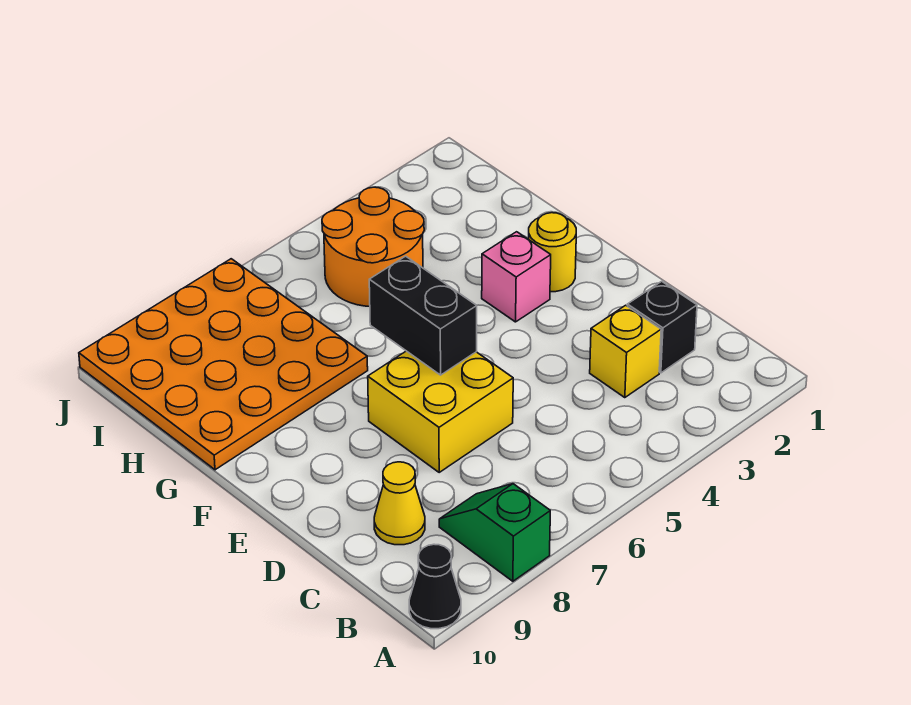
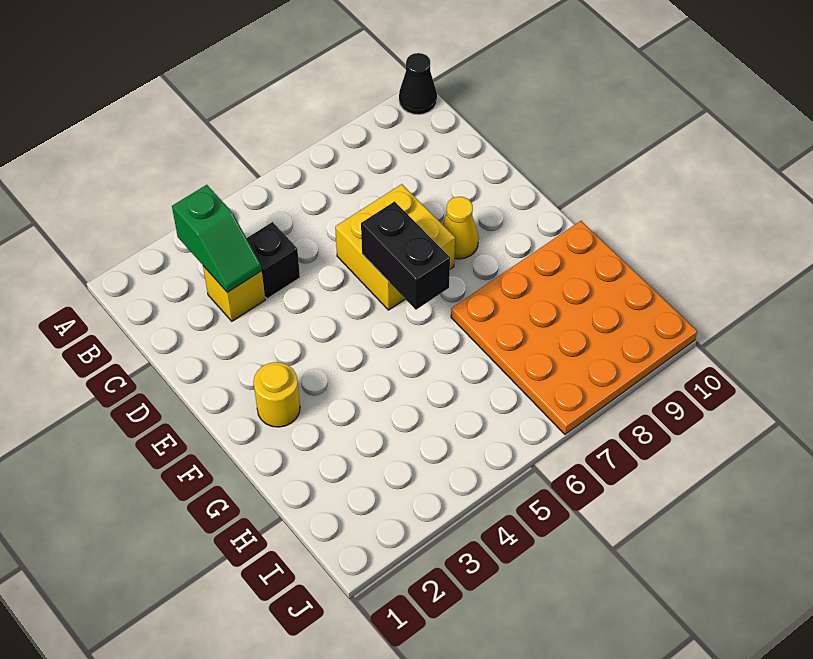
green 1x2 slope [439,484,550,581] -> green 1x2 slope moved to [172,185,262,292]
black 1x1 brick [627,281,697,373] -> black 1x1 brick moved to [247,222,300,299]
yellow 1x1 cone [374,462,425,545] -> yellow 1x1 cone moved to [442,197,479,259]
pink 1x1 brick [482,232,551,322] -> none
orange 2x2 round brick [322,187,424,306] -> none

